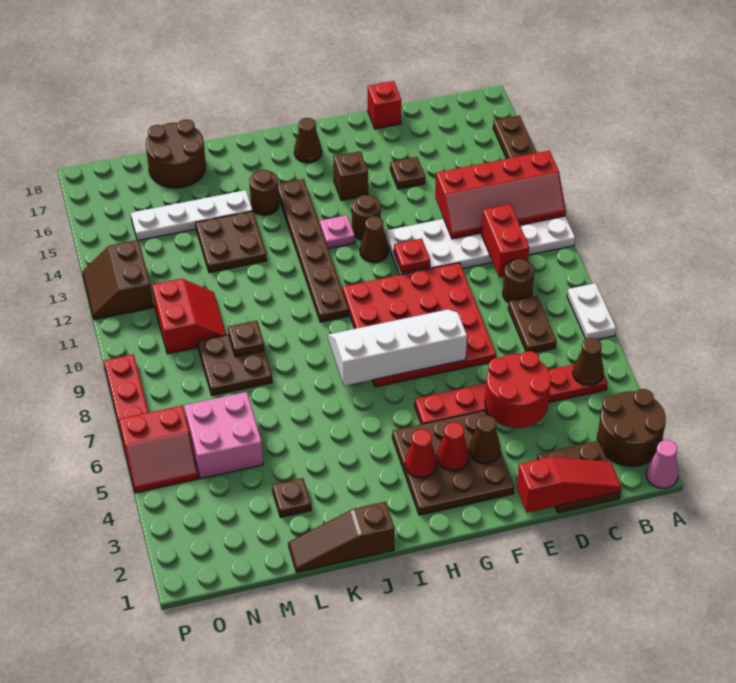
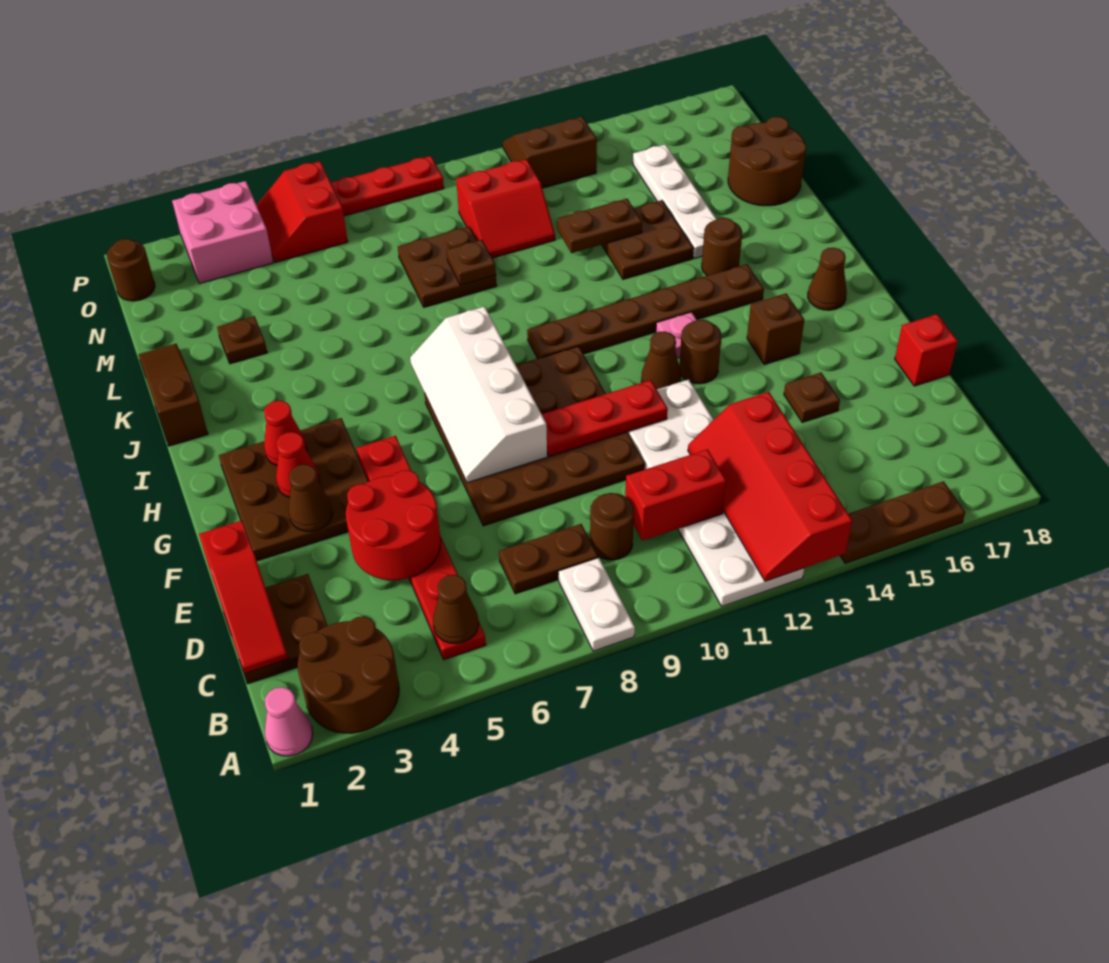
white 1x2 plate [567,283,616,339] -> white 1x2 plate turned to [558,558,635,651]
red 4x4 plate [343,263,496,387] -> brown 4x4 plate [425,346,645,526]
white 2x4 slope [328,309,467,386] -> white 2x4 slope turned to [410,306,547,483]
red 1x1 plate [394,238,430,273] -> red 1x3 plate [542,380,668,456]
none -> brown 1x2 plate [557,199,642,253]
pink 2x2 brick [184,392,263,479] -> pink 2x2 brick moved to [172,181,273,284]
none -> brown 1x1 round brick [107,239,155,301]

